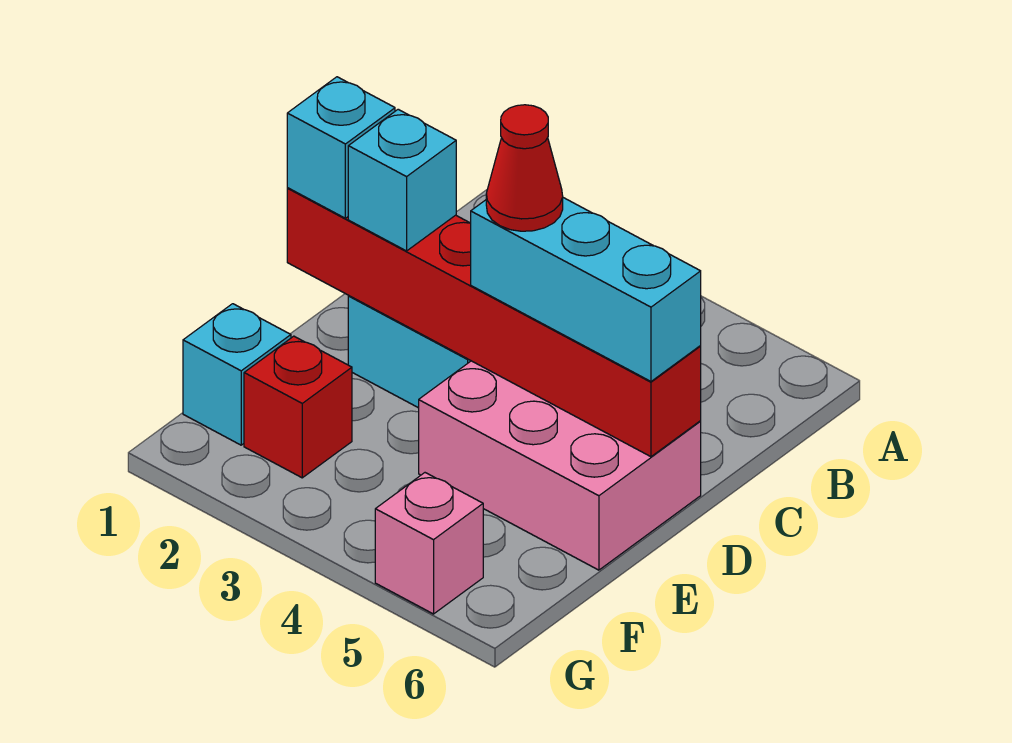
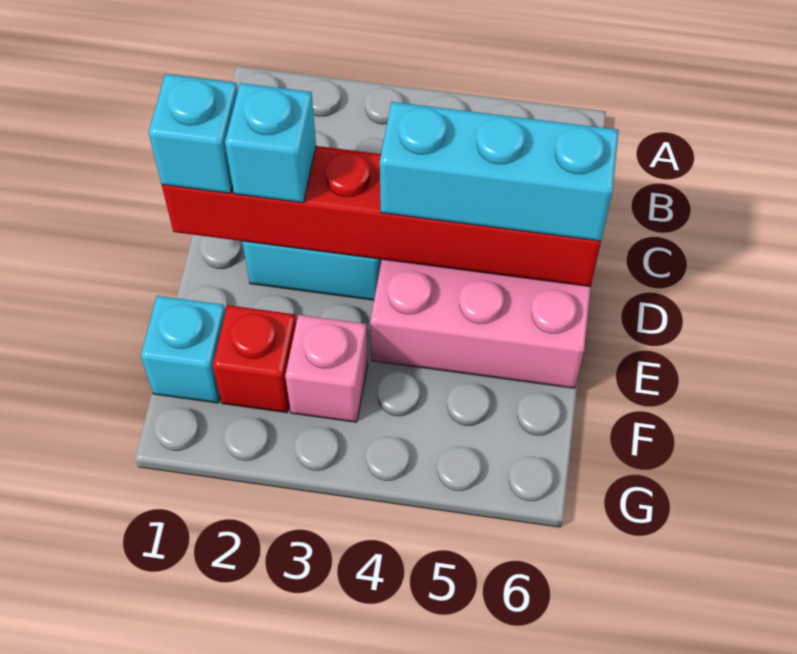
red 1x1 cone [486,105,563,231] -> none
pink 1x1 brick [375,473,483,614] -> pink 1x1 brick moved to [285,315,368,422]

